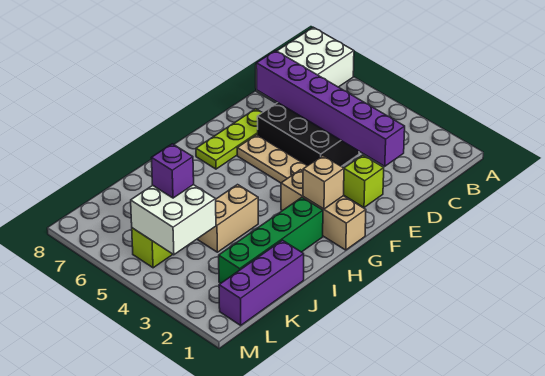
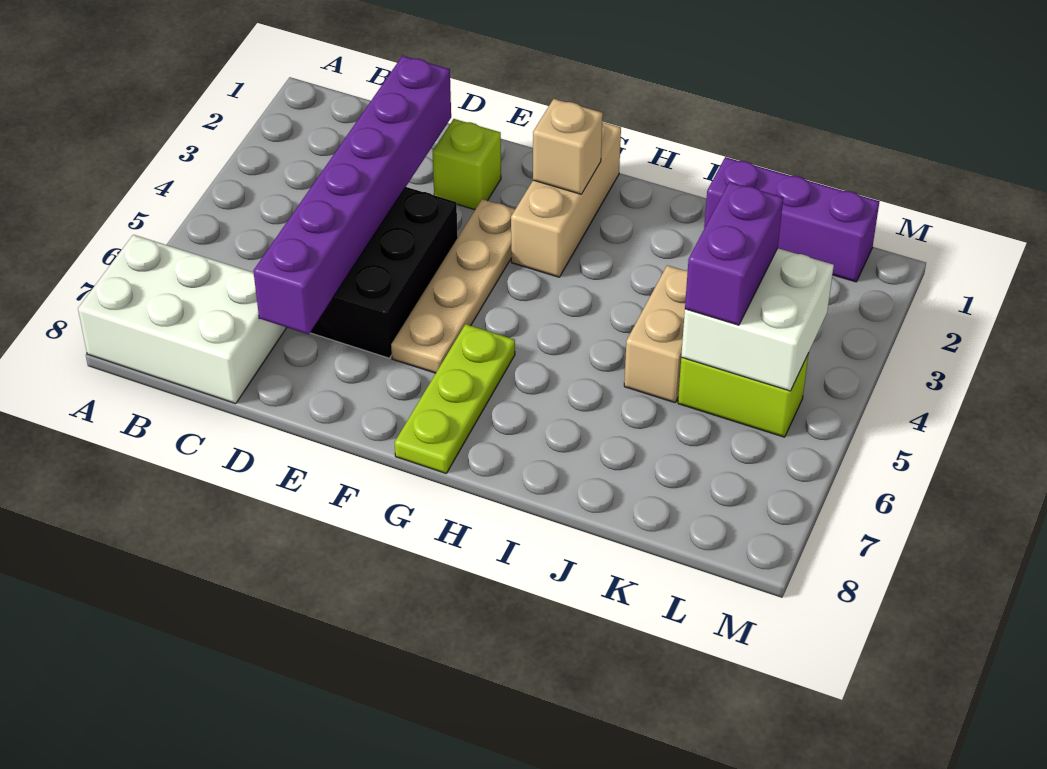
lime 1x3 plate [196,109,262,169] -> lime 1x3 plate turned to [394,324,515,473]
green 1x4 brick [219,197,323,283] -> none
tan 1x2 brick [197,185,258,252] -> tan 1x2 brick turned to [624,265,688,403]
purple 1x1 brick [152,144,194,198] -> purple 1x2 brick [685,182,783,325]

